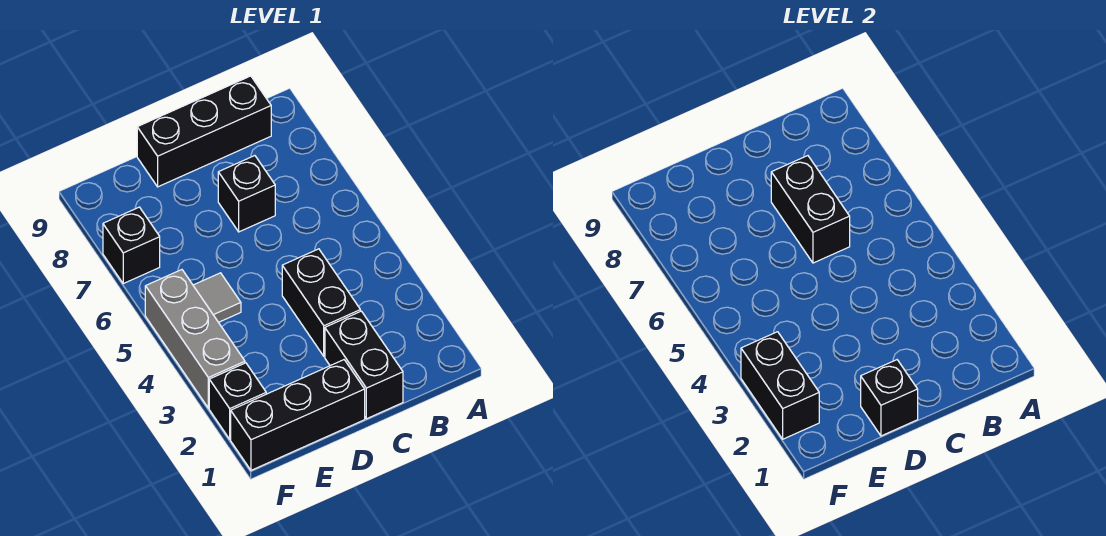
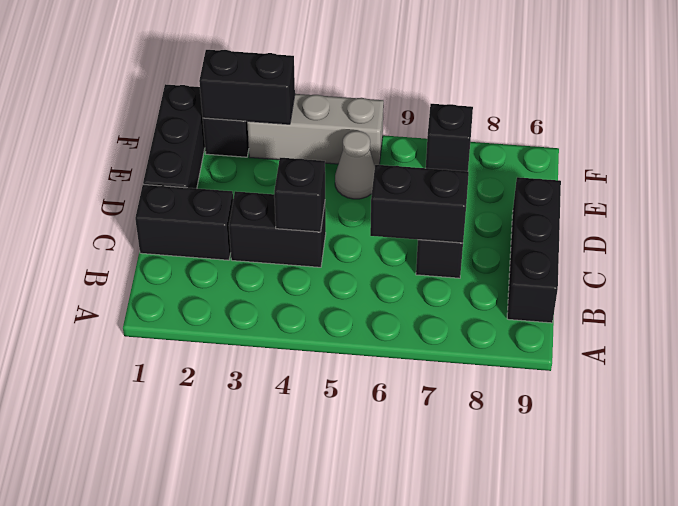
black 1x1 brick [861,360,918,436] -> black 1x1 brick moved to [274,158,325,232]
grey 1x1 tile [193,273,241,322] -> grey 1x1 cone [335,131,375,199]

